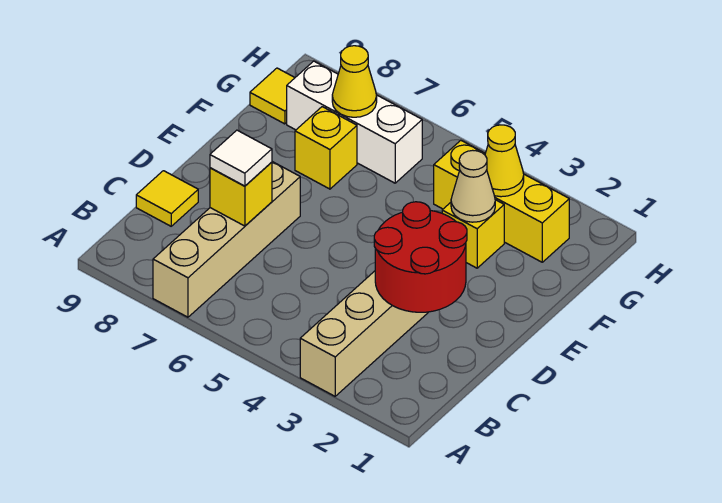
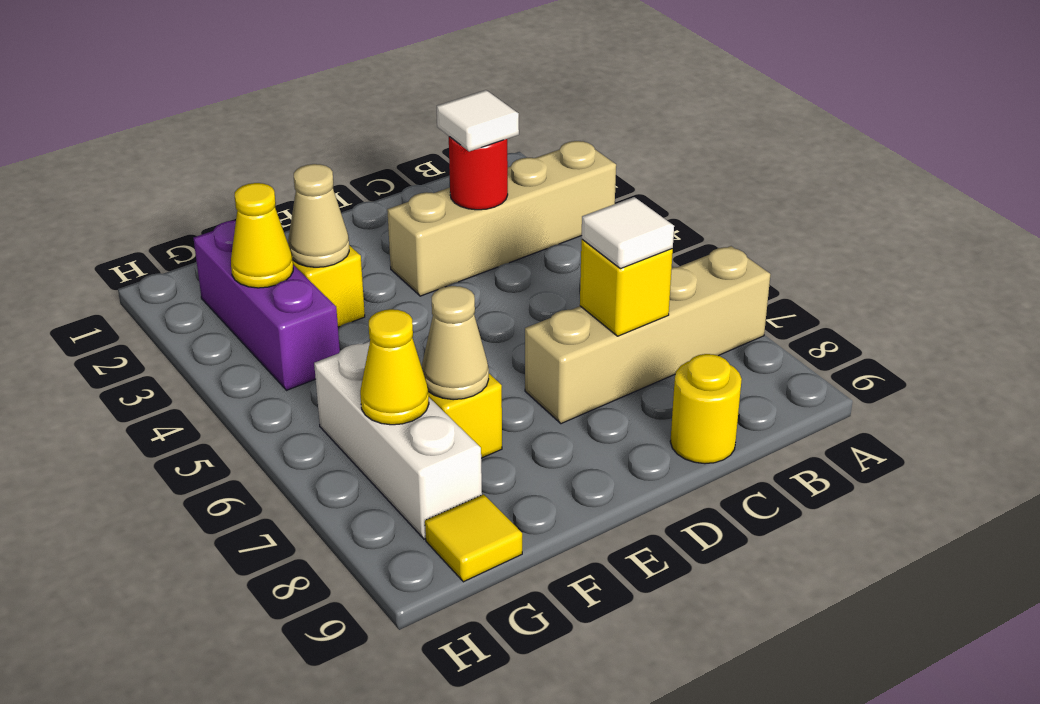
red 2x2 round brick [374,202,467,312] -> red 1x1 round brick [449,137,508,210]
none -> white 1x1 tile [437,90,519,151]
yellow 1x1 tile [136,171,198,226] -> yellow 1x1 round brick [670,354,742,464]
none -> tan 1x1 cone [422,286,489,400]
yellow 1x3 brick [434,140,569,262] -> purple 1x3 brick [193,221,340,390]

